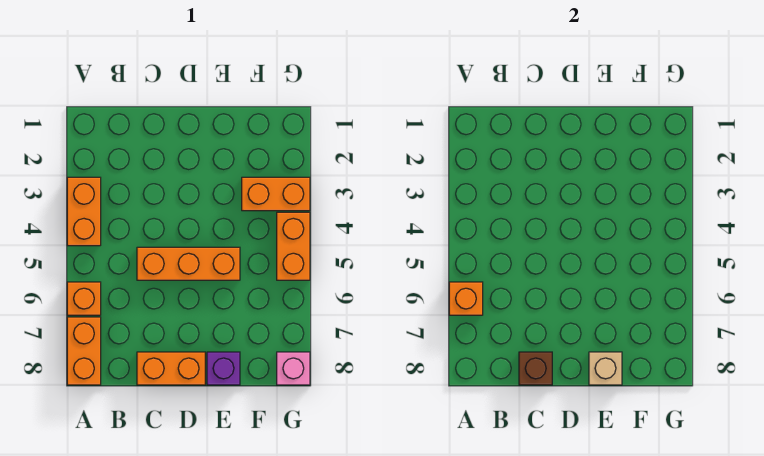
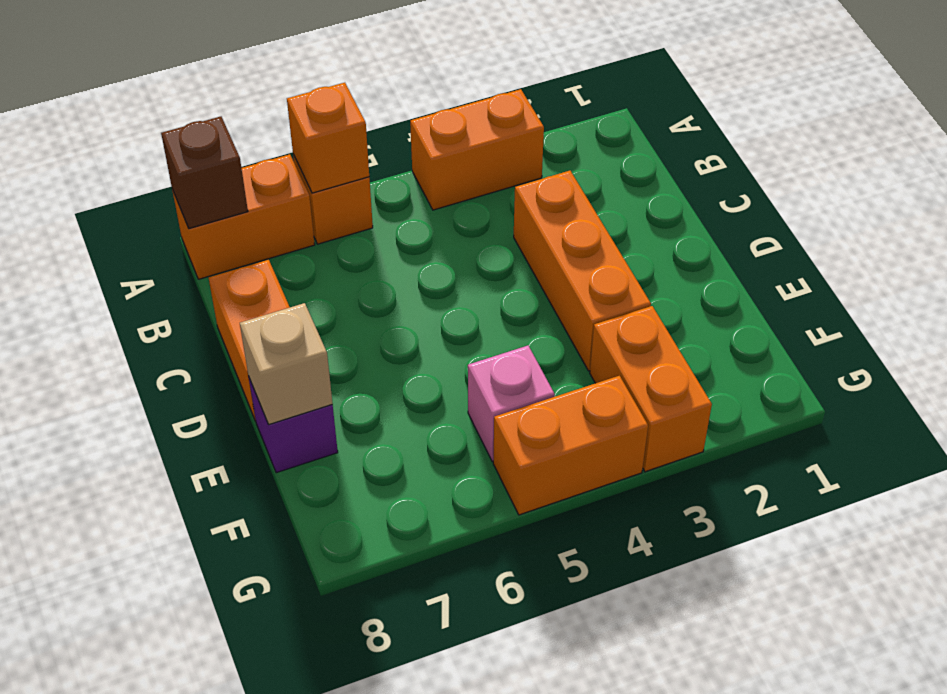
orange 1x3 brick [137,247,240,280] -> orange 1x3 brick moved to [514,171,651,371]
brown 1x1 brick [519,352,552,385] -> brown 1x1 brick moved to [161,117,248,229]
pink 1x1 brick [277,352,310,385] -> pink 1x1 brick moved to [468,346,555,462]

